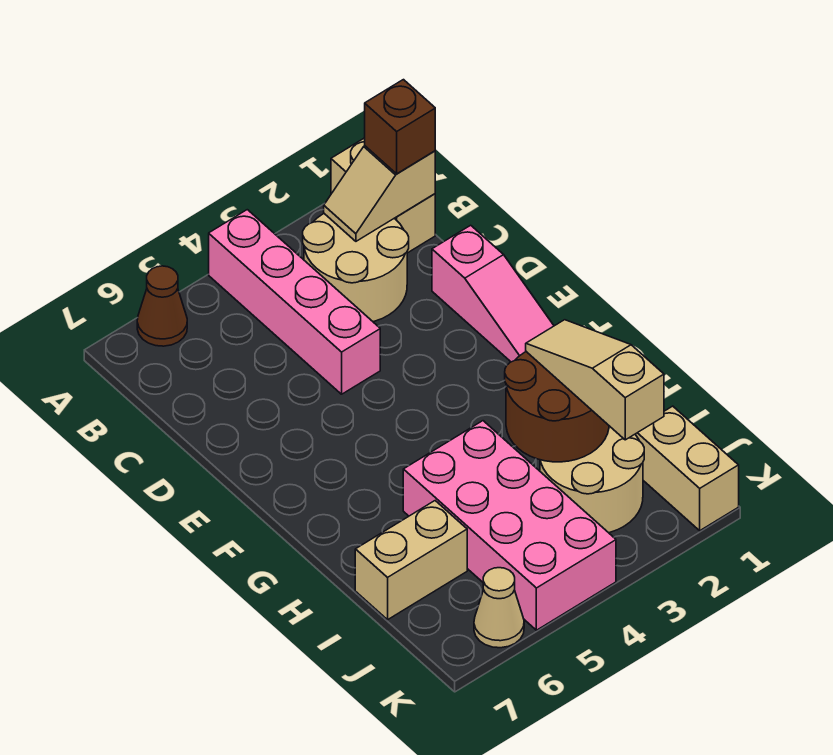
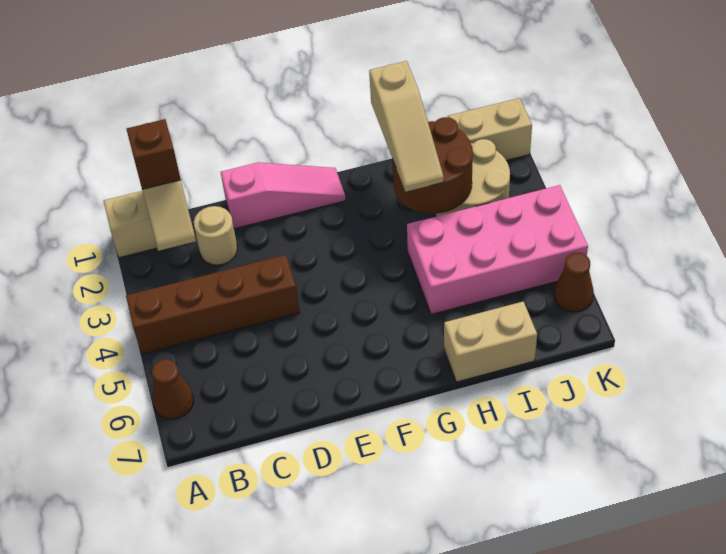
pink 1x4 brick [209,210,380,394] -> brown 1x4 brick [126,255,300,354]
tan 2x2 round brick [303,214,409,322] -> tan 1x1 round brick [194,206,237,265]
tan 1x3 slope [526,320,664,440] -> tan 1x3 slope turned to [369,61,444,192]
tan 1x2 brick [355,501,467,620] -> tan 1x2 brick turned to [444,302,537,382]
tan 1x1 cone [474,568,524,648] -> brown 1x1 cone [554,252,594,312]

